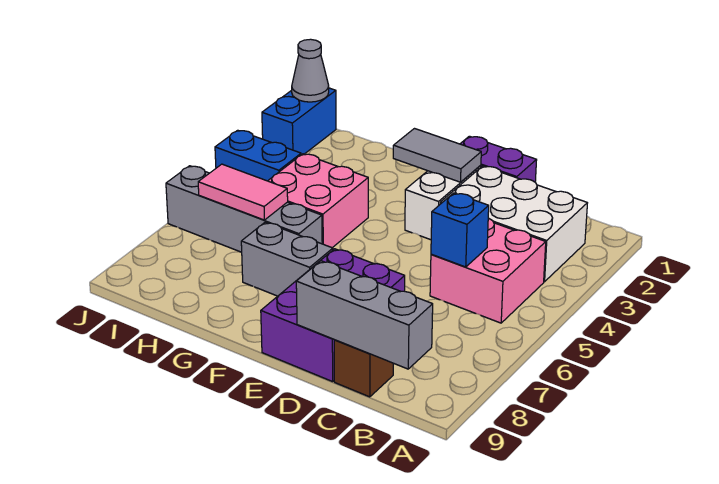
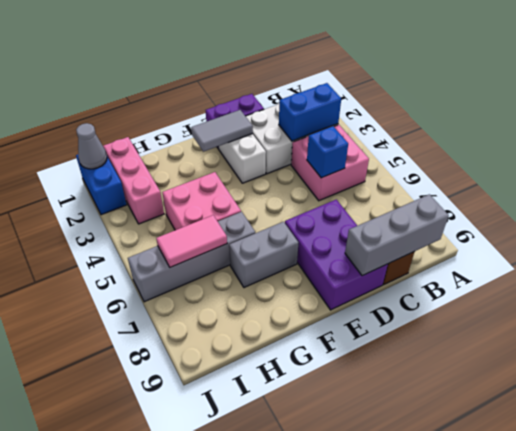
none -> pink 1x3 brick [103,137,164,224]
blue 1x2 brick [215,130,301,181] -> blue 1x2 brick moved to [279,83,341,141]

